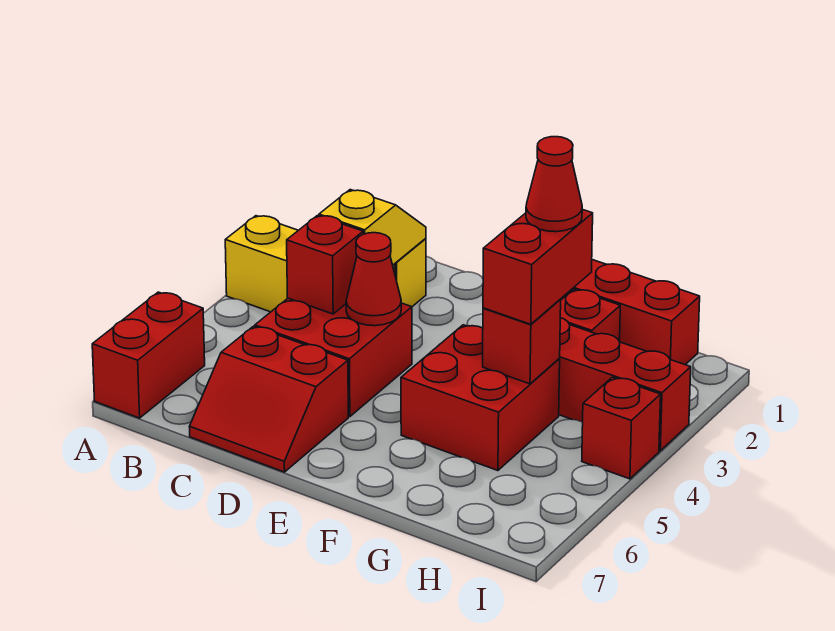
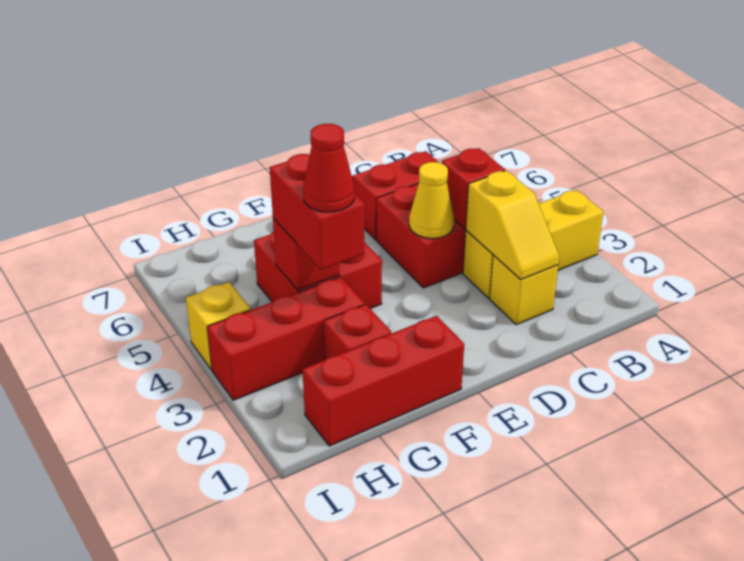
red 1x2 brick [92,292,205,418] -> none
red 1x1 cone [346,233,401,326] -> yellow 1x1 cone [409,162,454,238]
red 1x1 brick [582,377,661,479] -> yellow 1x1 brick [186,282,251,370]

